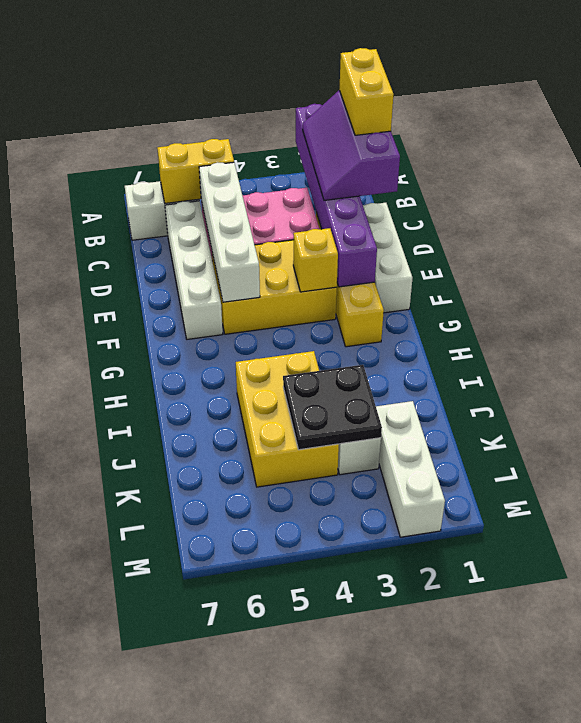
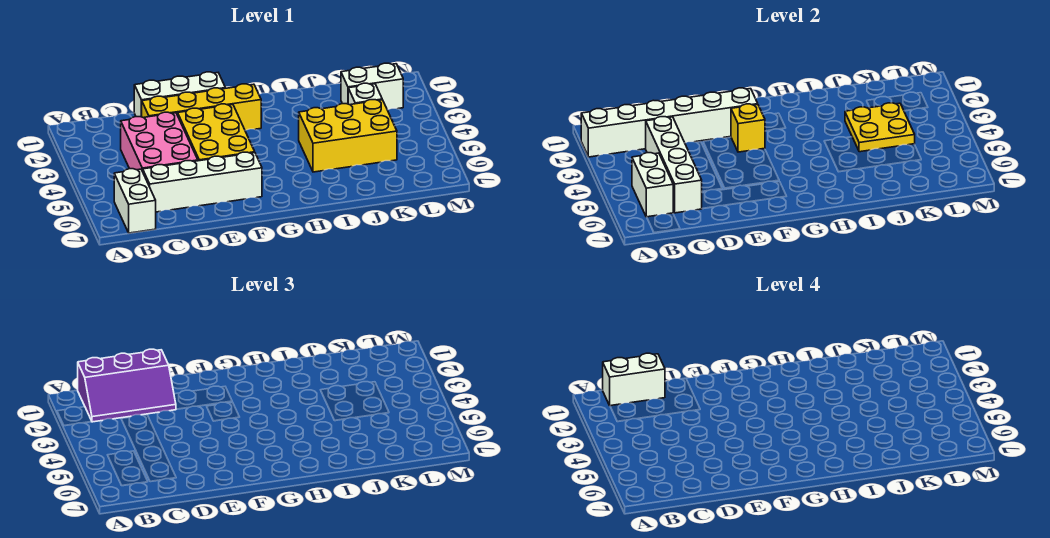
purple 1x6 brick [296,104,377,287] -> white 1x6 brick [581,88,758,157]
yellow 1x2 brick [339,48,394,135] -> white 1x2 brick [603,353,665,406]
yellow 1x2 brick [157,139,234,203] -> white 1x2 brick [632,153,673,217]
white 1x4 brick [199,162,260,302] -> white 1x4 brick turned to [646,117,702,213]
black 2x2 plate [283,365,382,450] -> yellow 2x2 plate [845,103,915,152]
white 1x3 brick [376,401,445,537] -> white 1x2 brick [341,63,403,110]

